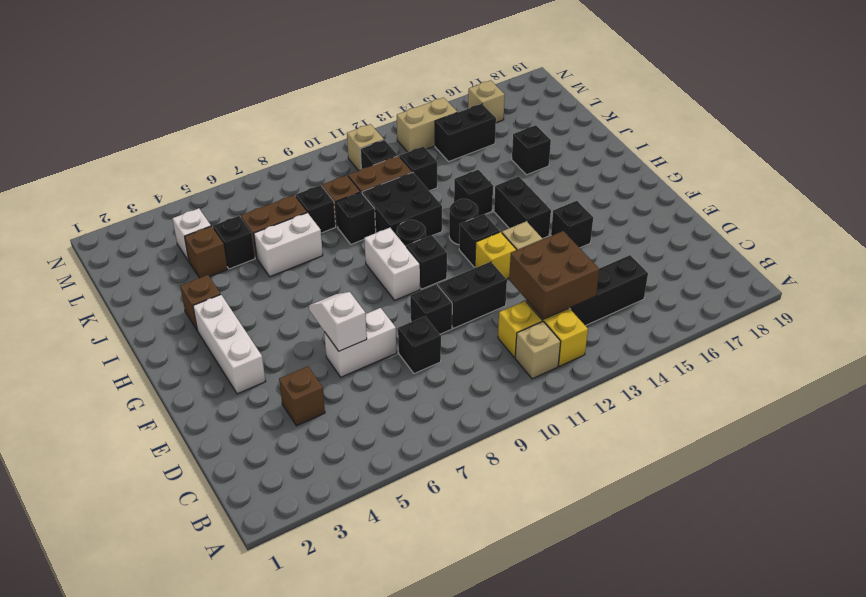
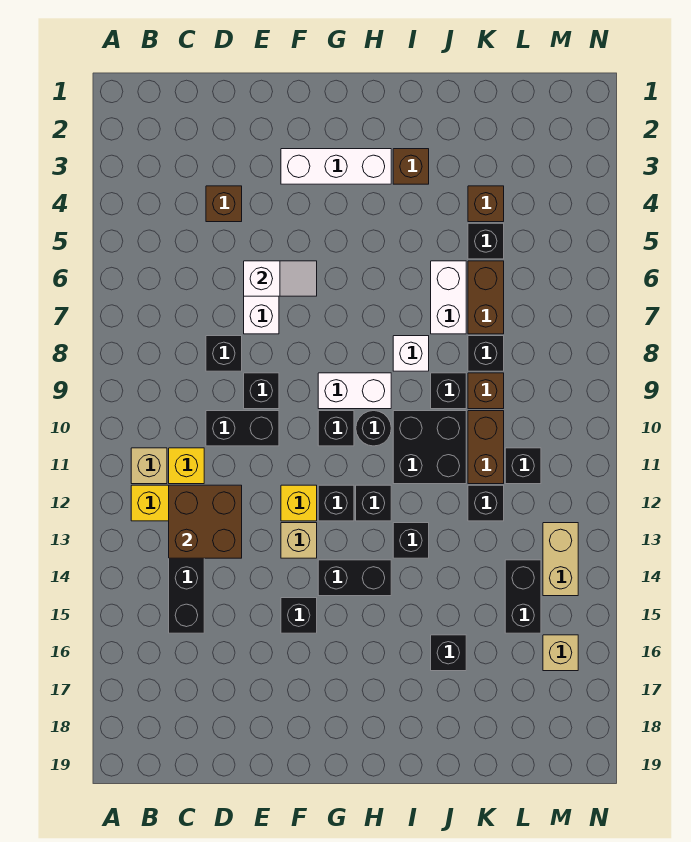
black 1x2 brick [438,262,507,328] -> black 1x2 brick turned to [206,411,279,446]
black 1x1 round brick [449,199,478,245] -> black 1x1 brick [356,485,391,521]
white 1x1 brick [172,208,211,261] -> white 1x1 brick moved to [393,336,429,371]
tan 1x1 brick [347,124,384,171] -> none

